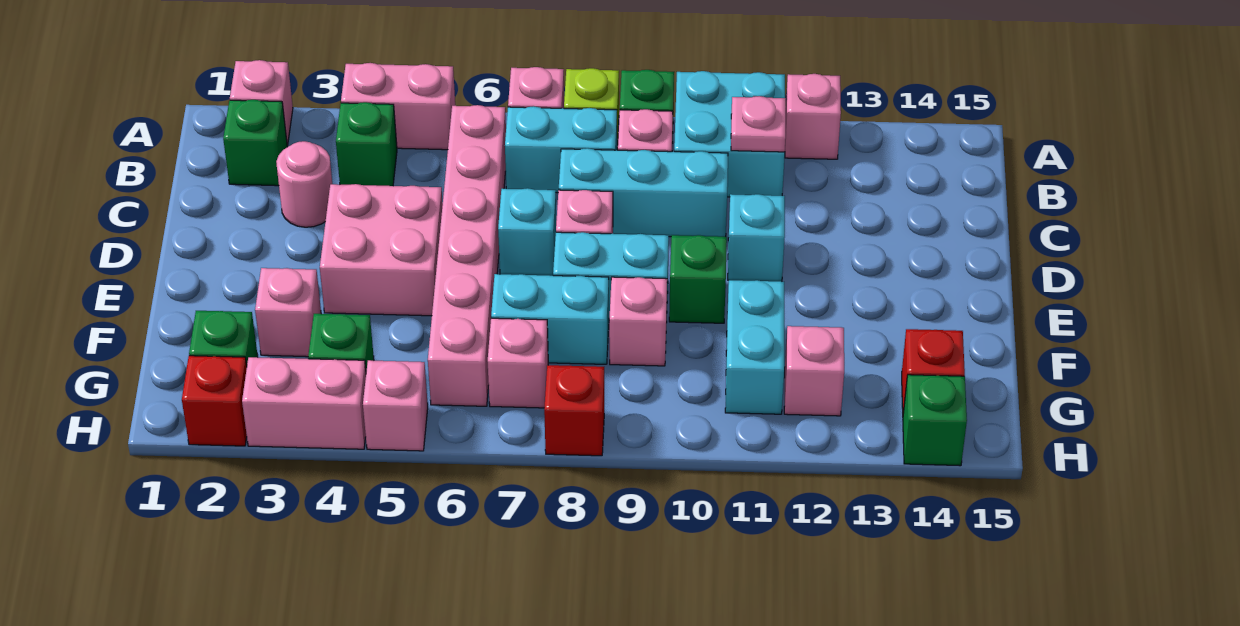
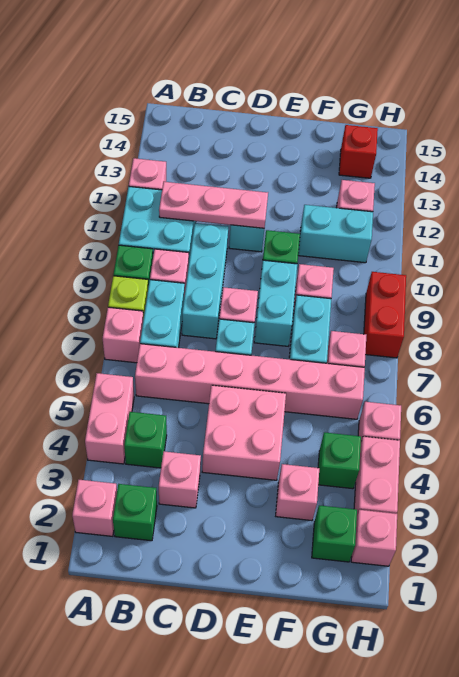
pink 1x1 plate [731,96,786,152] -> pink 1x3 plate [159,182,268,228]
pink 1x1 round brick [276,141,332,227] -> pink 1x1 brick [159,451,201,508]
red 1x1 brick [182,356,247,446] -> pink 1x1 brick [351,510,397,566]
red 1x1 brick [544,365,604,456] -> red 1x2 brick [364,272,406,358]
green 1x1 brick [903,375,967,466] -> none

